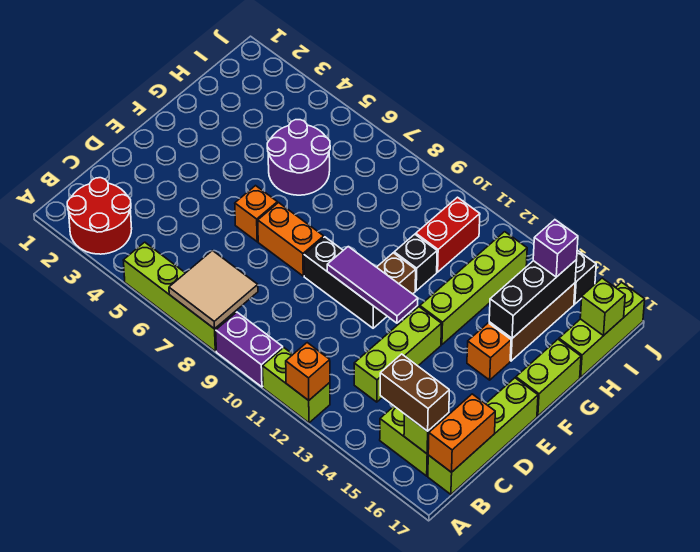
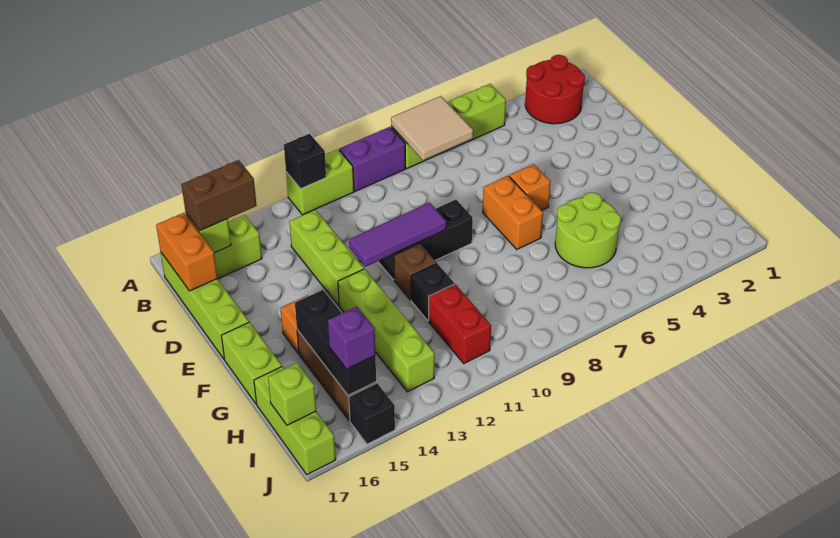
orange 1x1 brick [286,343,330,400] -> black 1x1 brick [284,134,326,189]
orange 1x2 brick [258,203,324,276] -> orange 1x2 brick turned to [483,176,543,249]
purple 2x2 round brick [267,120,330,195] -> lime 2x2 round brick [555,192,621,268]

